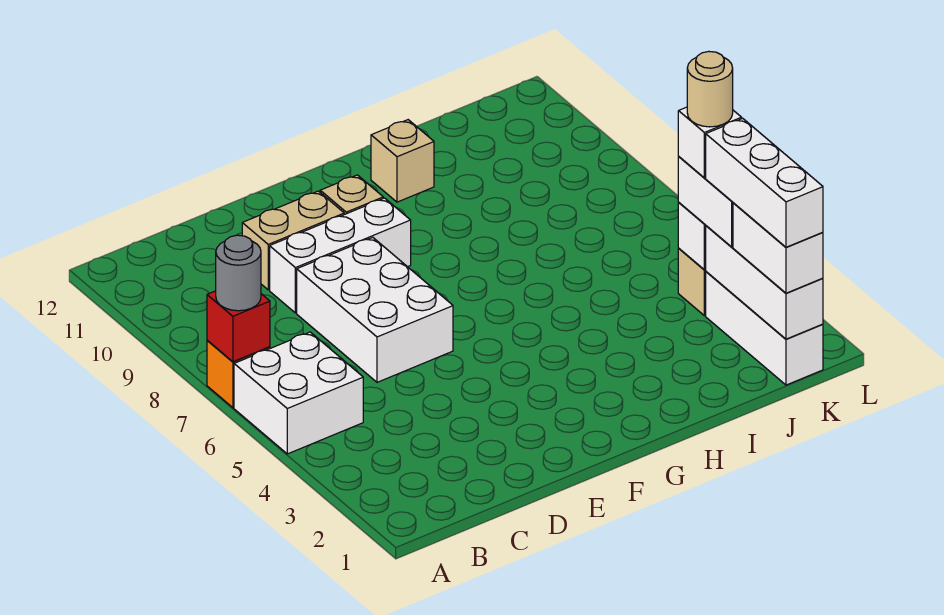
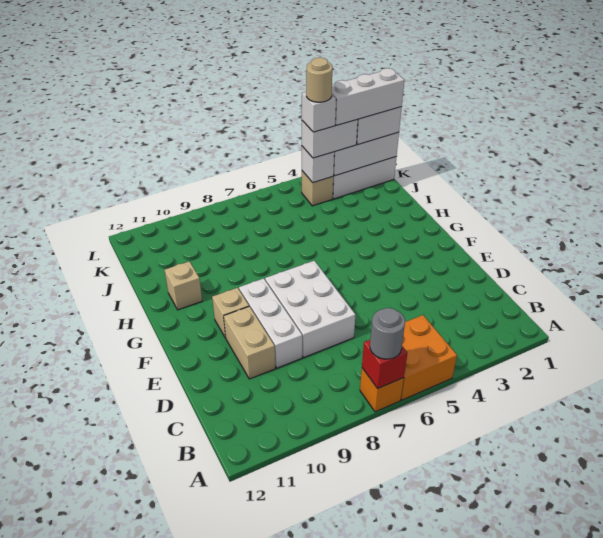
white 2x2 brick [234,332,363,454] -> orange 2x2 brick [401,315,457,400]
white 2x3 brick [297,237,453,382] -> white 2x3 brick turned to [265,261,356,357]

